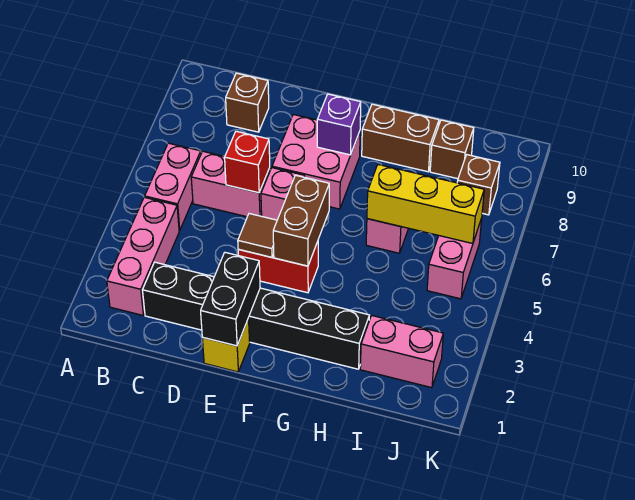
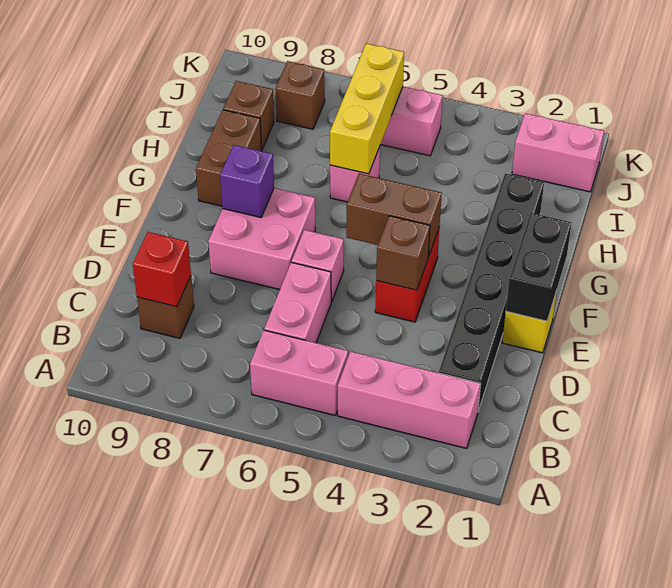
red 1x1 brick [225,131,270,193] -> red 1x1 brick moved to [133,232,191,307]
black 1x2 brick [201,253,260,346] -> black 1x2 brick turned to [506,213,572,321]
brown 1x1 tile [238,214,277,257] -> brown 1x1 brick [376,216,430,290]
pink 1x2 brick [360,315,443,388] -> pink 1x2 brick turned to [512,113,604,192]

